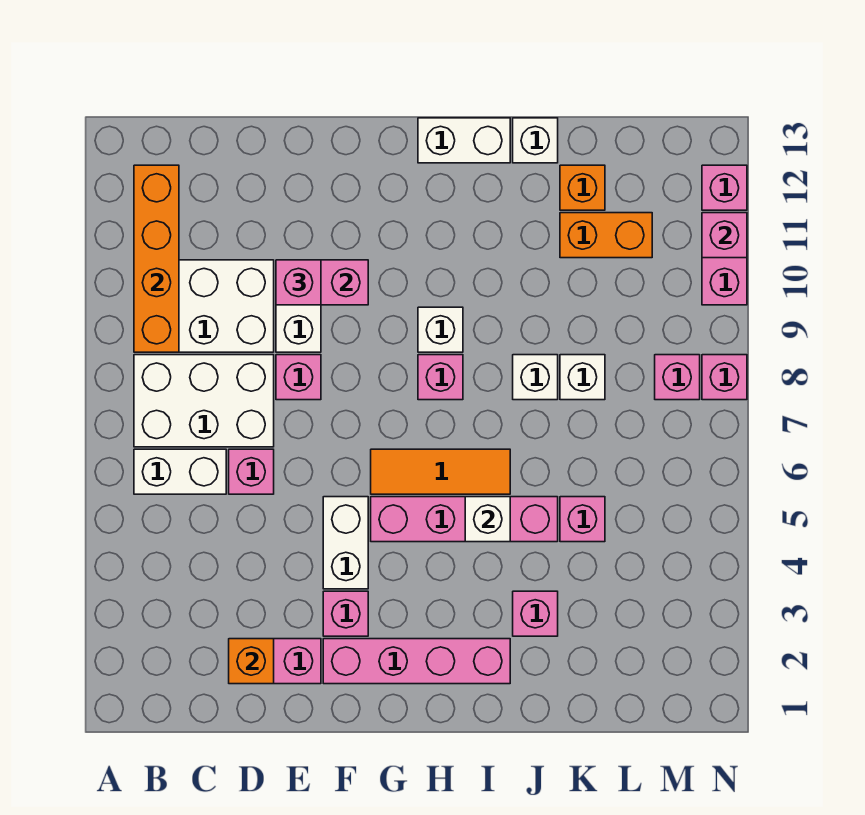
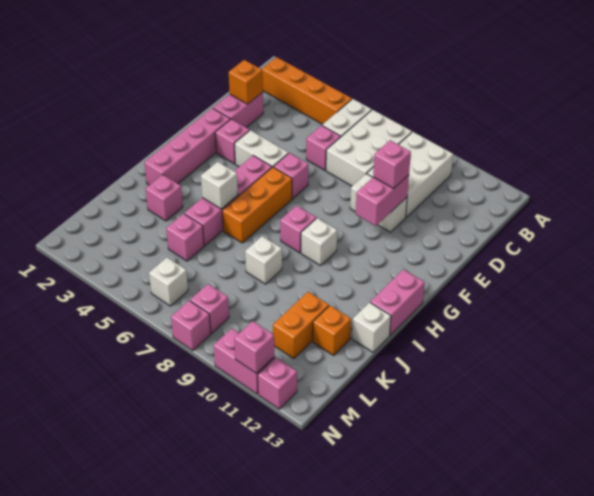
orange 1x4 brick [134,165,179,352] -> orange 1x4 brick moved to [262,57,352,124]
pink 1x1 brick [276,355,321,400] -> pink 1x1 brick moved to [274,153,308,198]
orange 1x3 tile [371,449,510,494] -> orange 1x3 brick [222,167,292,243]
white 1x2 brick [418,118,510,163] -> pink 1x2 brick [370,269,425,335]
white 1x1 brick [560,355,605,400] -> white 1x1 brick moved to [149,258,188,306]

